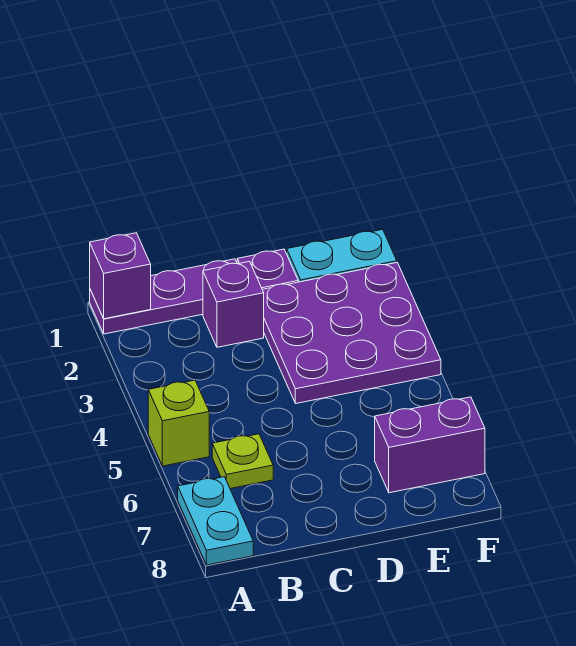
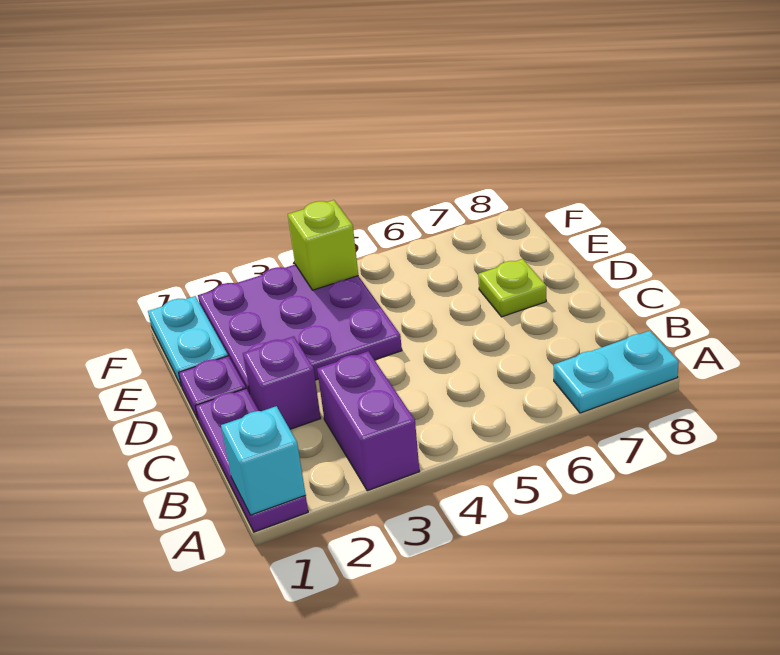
purple 1x1 brick [90,233,151,319] -> cyan 1x1 brick [221,406,306,515]
lime 1x1 brick [148,380,209,466] -> lime 1x1 brick moved to [288,200,358,290]
lime 1x1 plate [212,434,273,489] -> lime 1x1 plate moved to [478,259,546,317]
purple 1x2 brick [375,397,485,493] -> purple 1x2 brick moved to [317,351,420,491]

